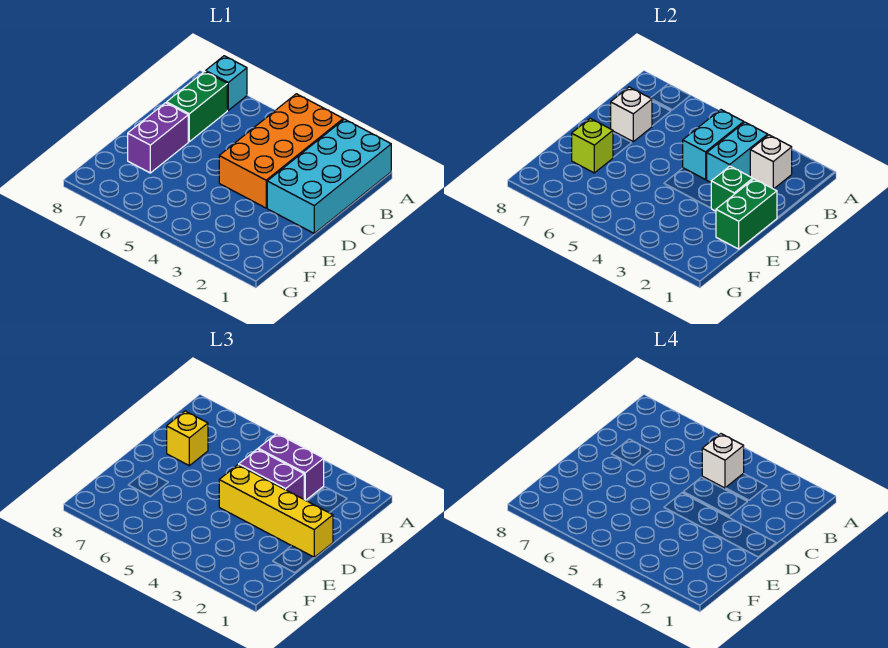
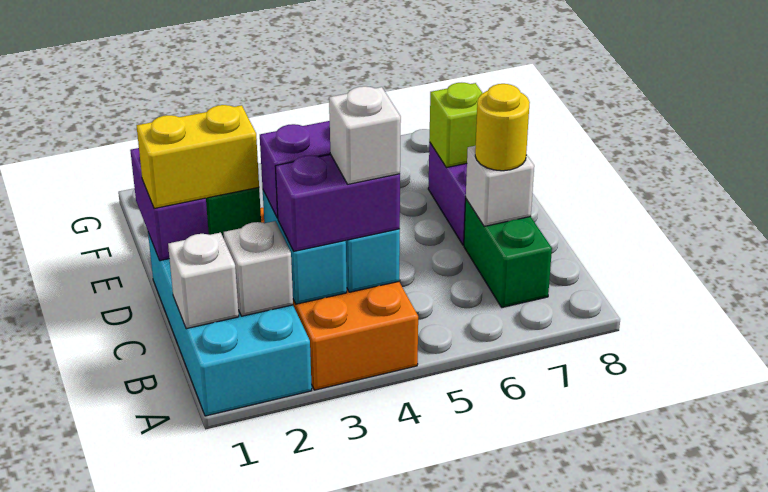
cyan 1x1 brick [206,56,247,110] -> none
none -> white 1x1 brick [168,232,239,329]
yellow 1x1 brick [167,411,208,466] -> yellow 1x1 round brick [475,84,530,171]
green 1x2 brick [716,179,777,249] -> purple 1x2 brick [130,148,209,261]
yellow 1x4 brick [219,465,333,557] -> yellow 1x2 brick [137,105,259,209]

